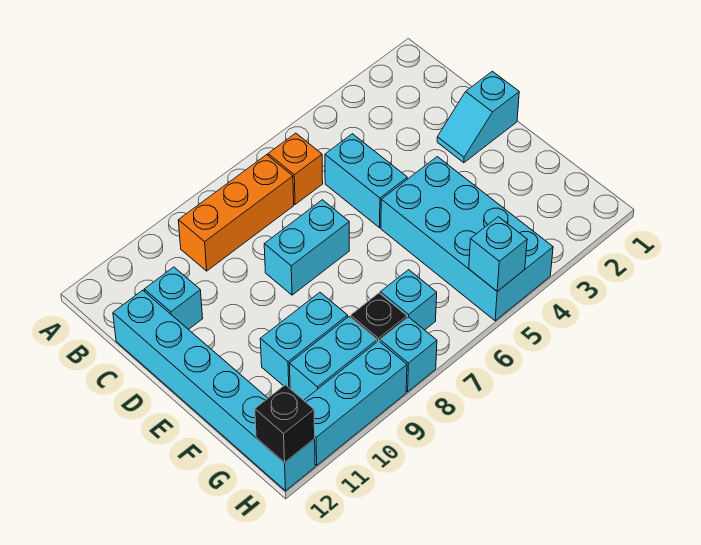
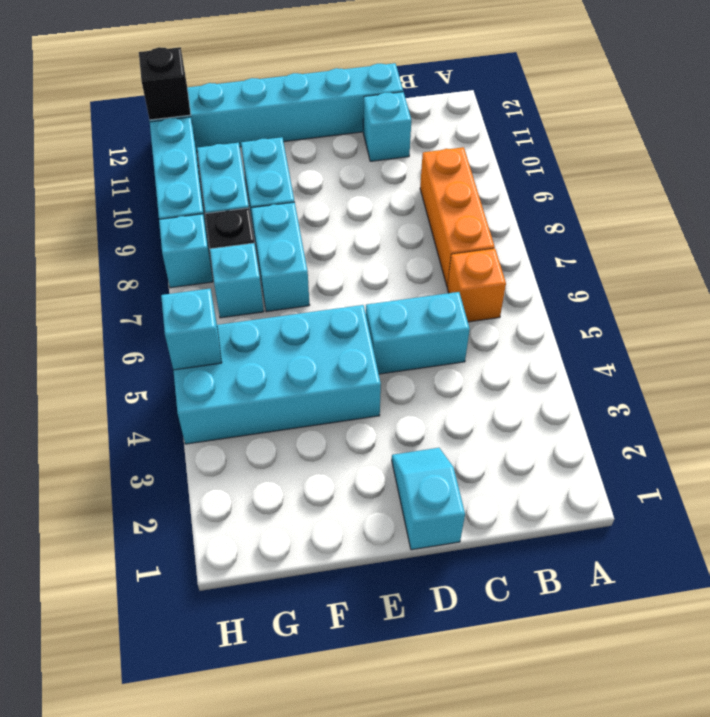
cyan 1x2 brick [264,200,349,295] -> cyan 1x2 brick moved to [251,202,310,312]

